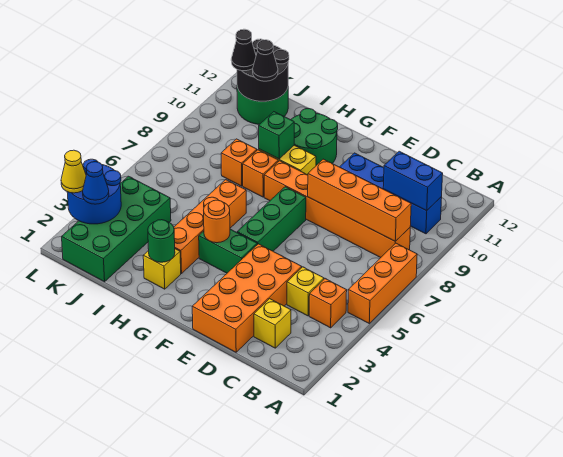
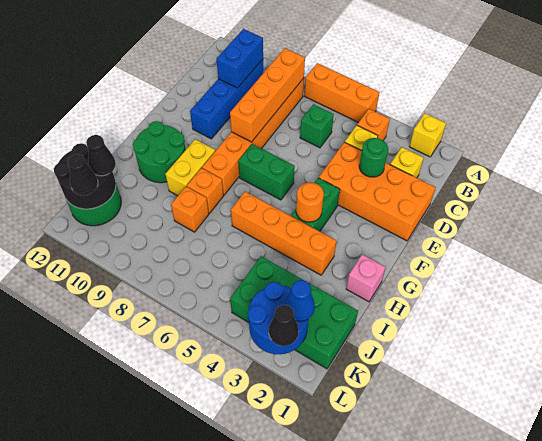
green 1x3 brick [237,187,306,251] -> green 1x2 brick [238,144,295,200]
none -> pink 1x1 brick [346,254,386,302]
yellow 1x1 brick [143,249,181,289] -> yellow 1x1 brick moved to [409,113,446,157]
green 1x1 round brick [148,220,175,262] -> green 1x1 round brick moved to [359,138,388,177]
green 1x1 brick [259,112,294,159] -> green 1x1 brick moved to [300,104,334,148]
yellow 1x1 cone [61,150,86,193] -> black 1x1 cone [269,305,299,346]

